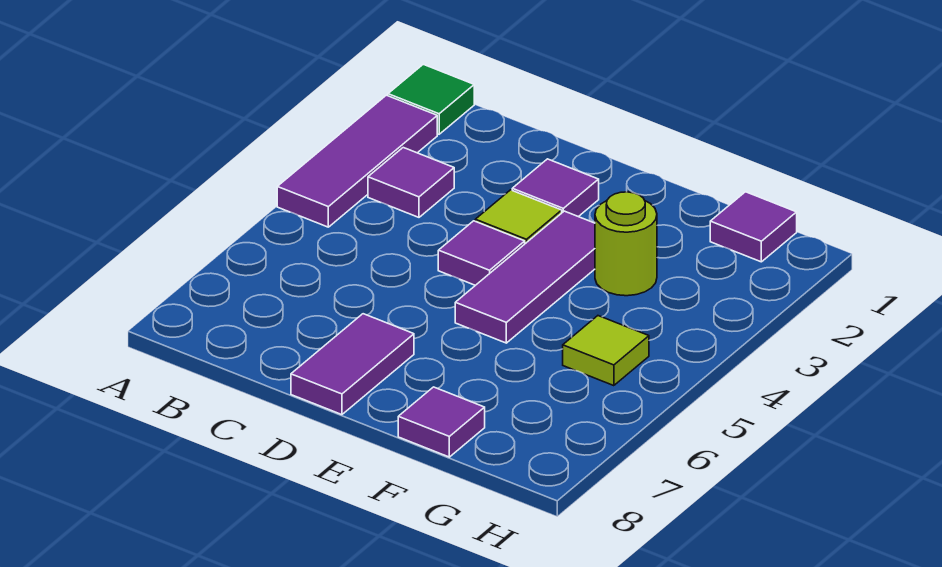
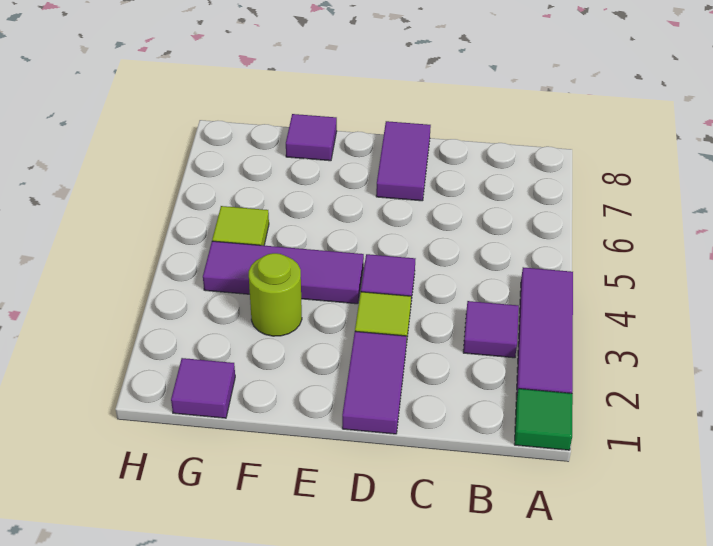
purple 1x1 tile [512,159,599,217] -> purple 1x2 tile [342,331,407,434]
purple 1x3 tile [455,211,595,343] -> purple 1x3 tile turned to [203,241,364,304]

